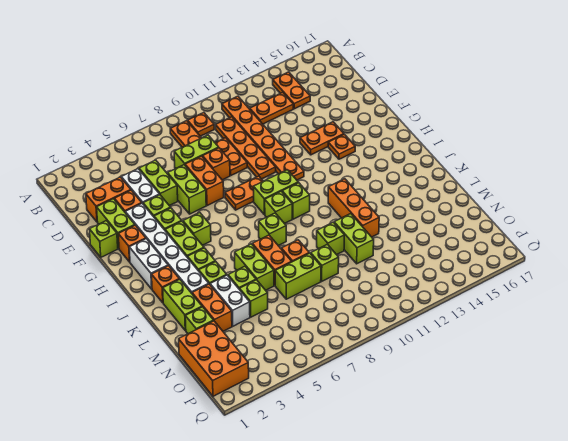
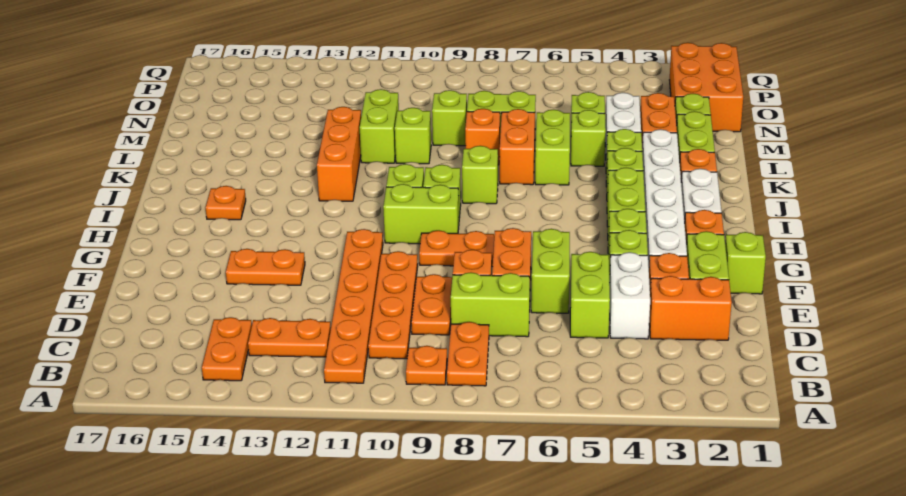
orange 1x1 plate [328,134,355,159] -> orange 1x1 plate moved to [206,186,246,220]
lime 1x1 brick [183,213,211,245] -> none

